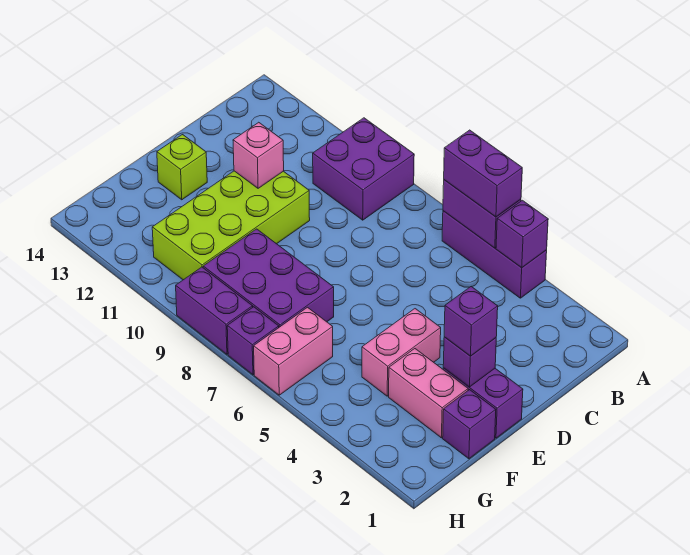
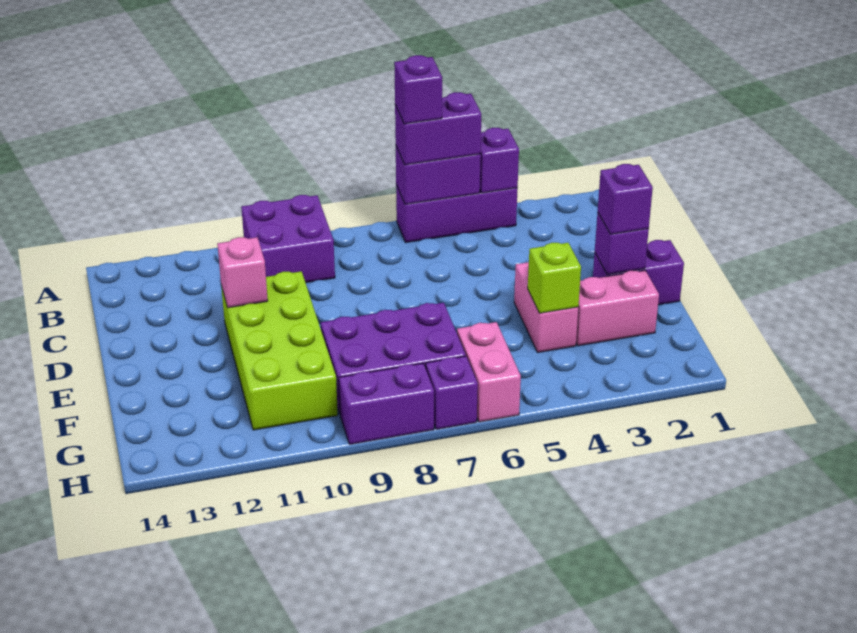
lime 1x1 brick [157,135,207,200] -> lime 1x1 brick moved to [528,243,581,313]
purple 1x1 brick [443,390,496,459] -> purple 1x1 brick moved to [394,55,442,124]

